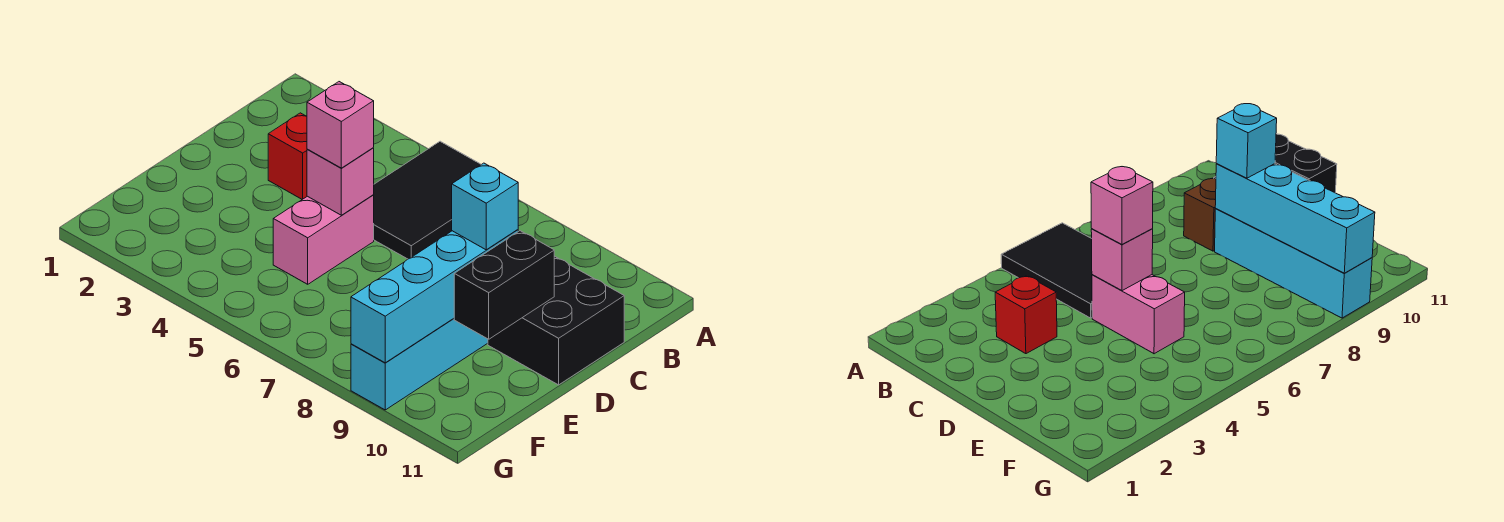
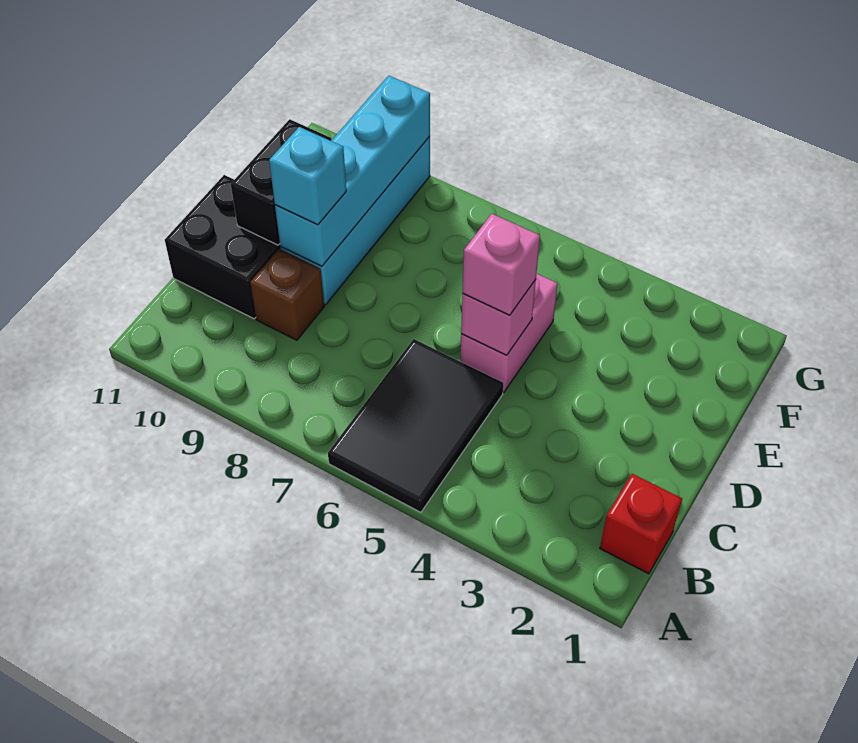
red 1x1 brick [268,113,307,199] -> red 1x1 brick moved to [600,474,682,574]

